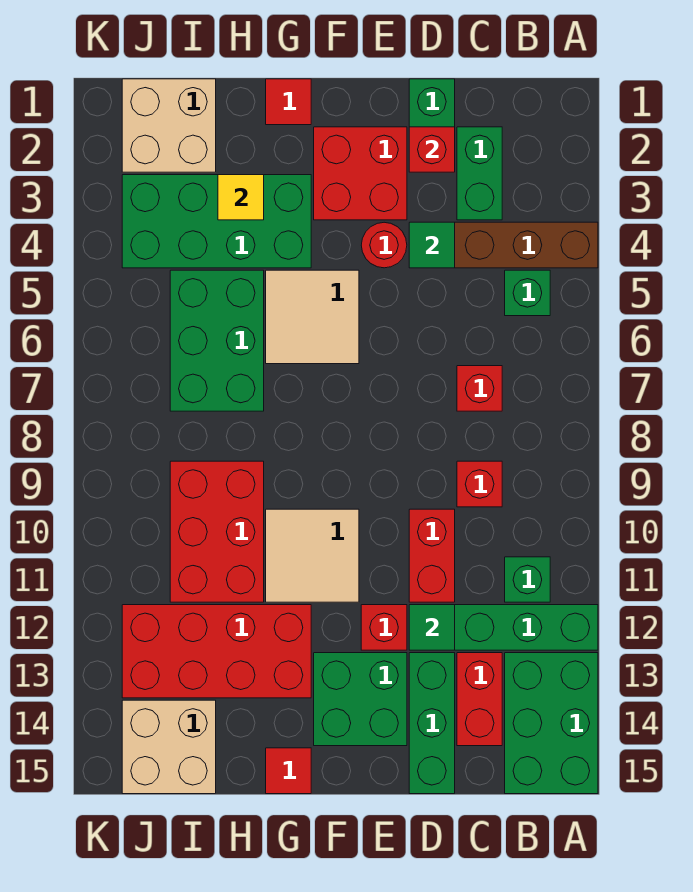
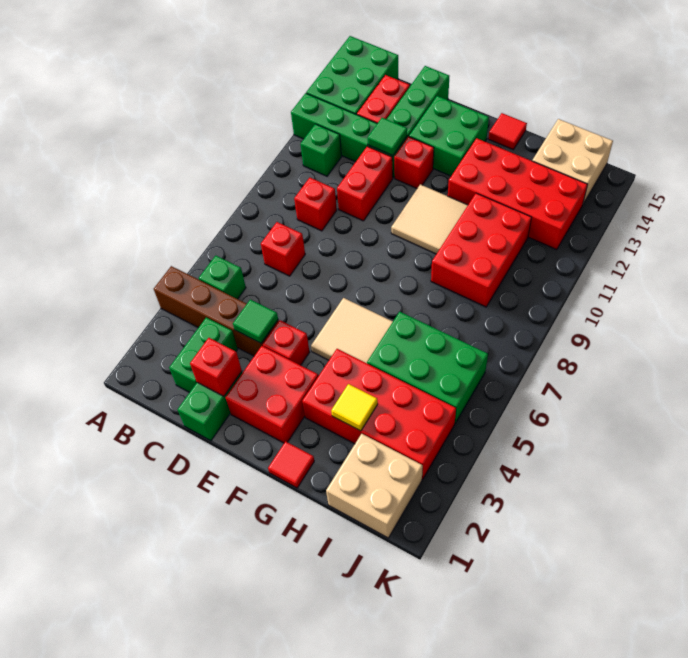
red 1x1 round brick [361,222,407,268] -> red 1x1 brick [263,320,310,365]
green 2x4 brick [122,175,311,268] -> red 2x4 brick [302,349,456,479]
green 2x3 brick [170,270,264,411] -> green 2x3 brick turned to [367,312,488,423]

